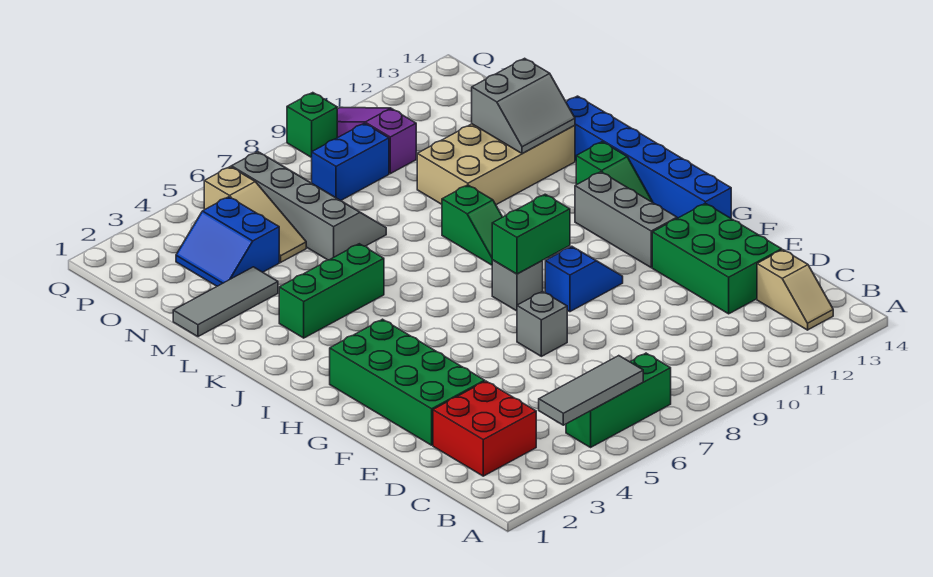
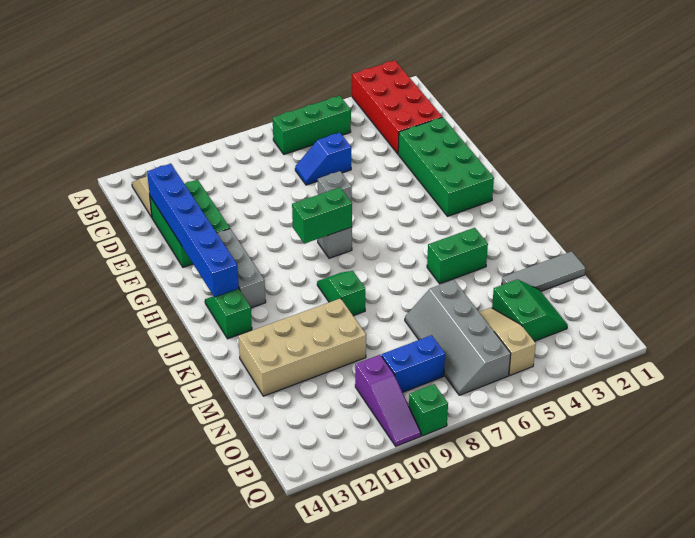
grey 1x3 tile [539,356,643,425] -> none
red 2x2 brick [433,381,536,476] -> red 2x4 brick [352,60,442,154]
blue 1x2 slope [545,246,623,312] -> blue 1x2 slope moved to [295,133,351,185]
blue 1x6 brick [566,96,731,218] -> blue 1x6 brick moved to [147,164,239,297]
green 1x3 brick [279,244,384,338] -> green 1x2 brick [427,228,488,284]
grey 2x2 slope [472,58,575,153] -> none
blue 2x2 slope [176,197,279,286] -> green 2x2 slope [492,279,568,341]

